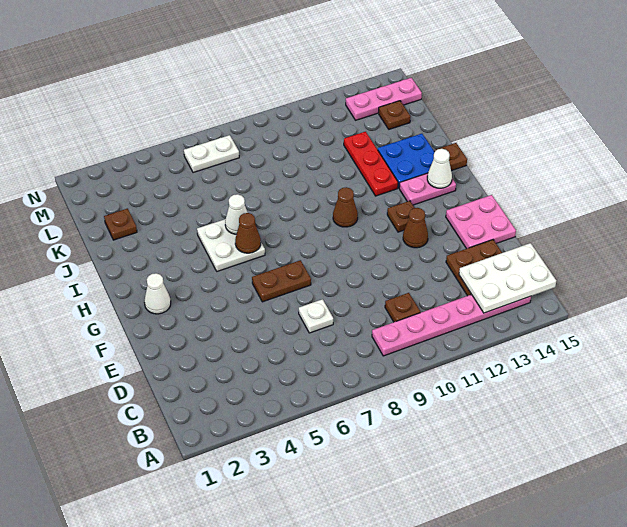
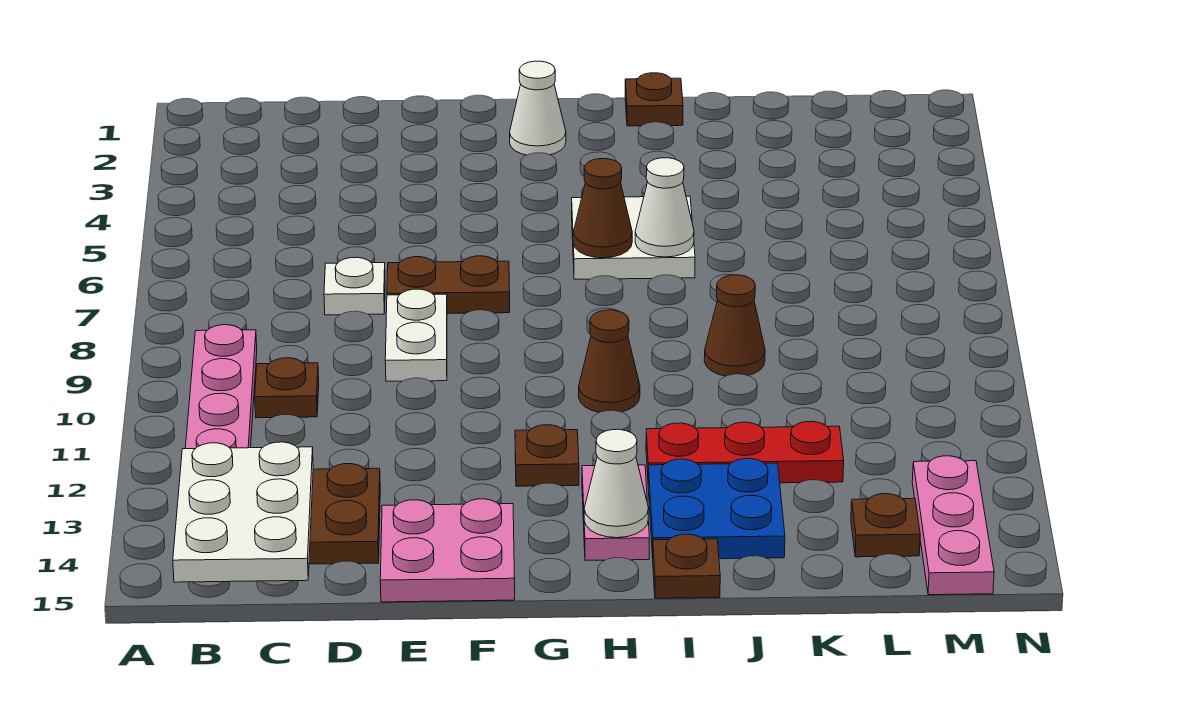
brown 1x2 plate [252,260,311,302] -> brown 1x2 plate turned to [387,256,510,314]
brown 1x1 cone [403,208,428,248] -> brown 1x1 cone moved to [704,275,765,376]
brown 1x1 plate [104,209,137,240] -> brown 1x1 plate moved to [625,73,683,126]
white 1x2 plate [184,135,239,173] -> white 1x2 plate moved to [385,289,447,381]

